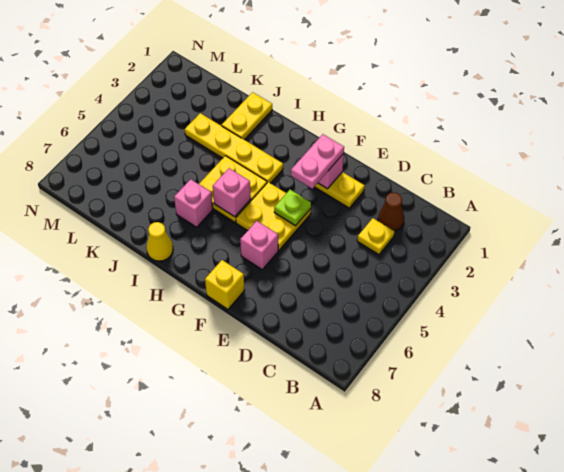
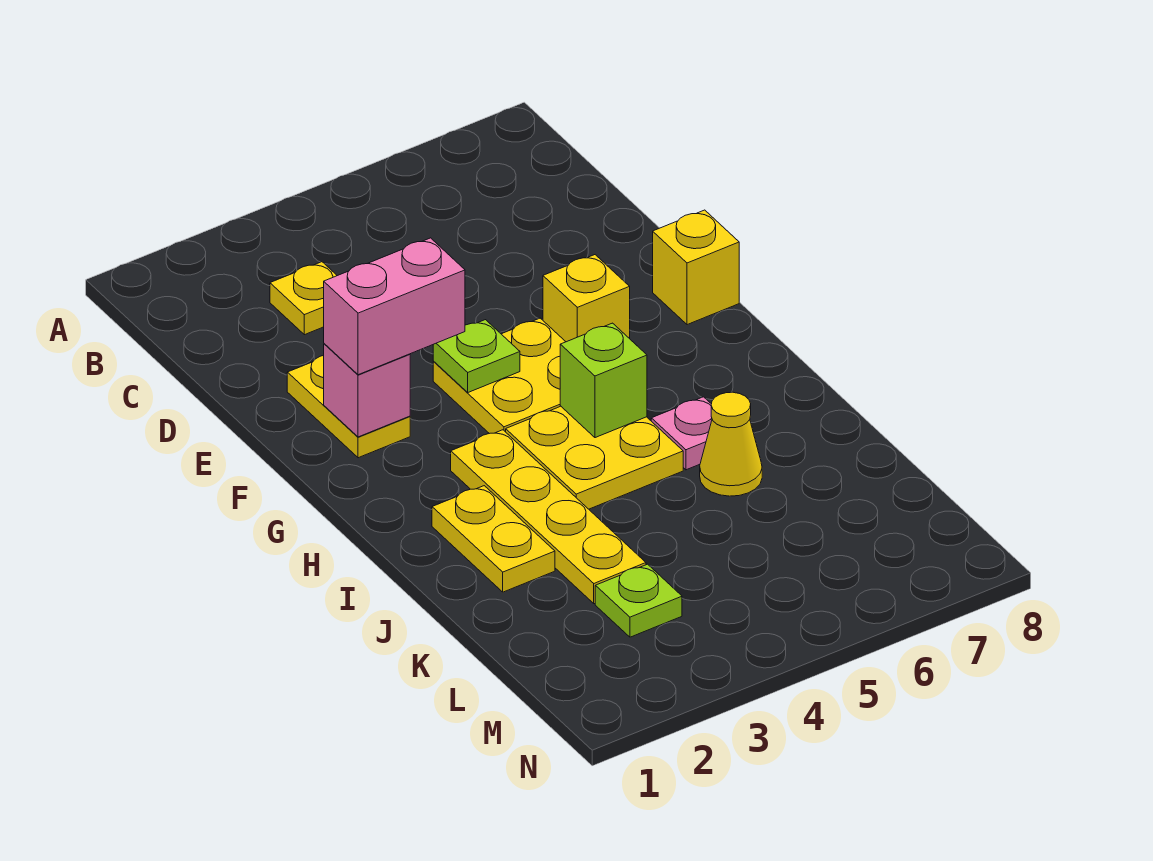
brown 1x1 cone [378,192,404,231] -> none
pink 1x2 plate [291,134,344,188] -> pink 1x2 brick [324,238,465,375]
pink 1x1 brick [240,221,278,269] -> yellow 1x1 brick [543,255,630,342]
pink 1x1 brick [213,168,251,217] -> lime 1x1 brick [560,323,647,438]
pink 1x1 brick [174,179,213,227] -> pink 1x1 plate [651,397,712,470]
yellow 1x1 cone [146,222,173,261] -> yellow 1x1 cone moved to [700,392,762,496]
yellow 1x2 plate [222,92,272,140] -> yellow 1x2 plate turned to [432,486,555,592]
none -> lime 1x1 plate [595,564,682,637]

